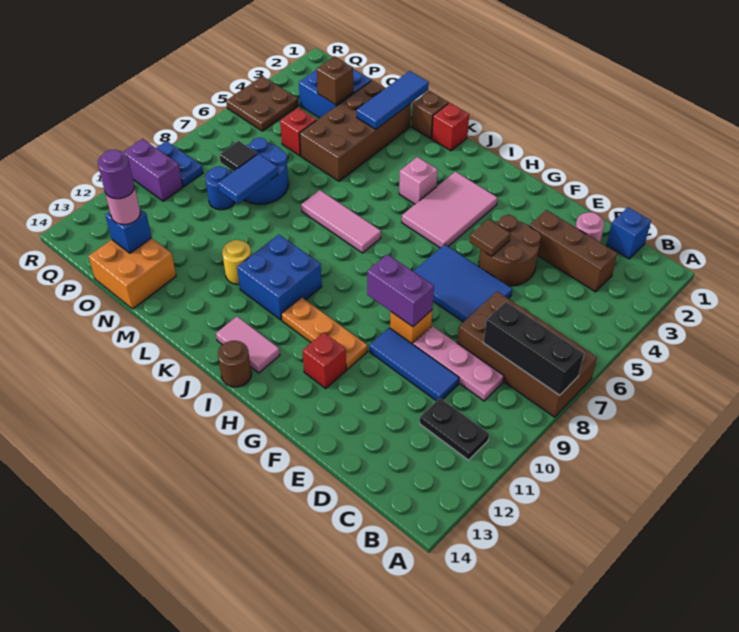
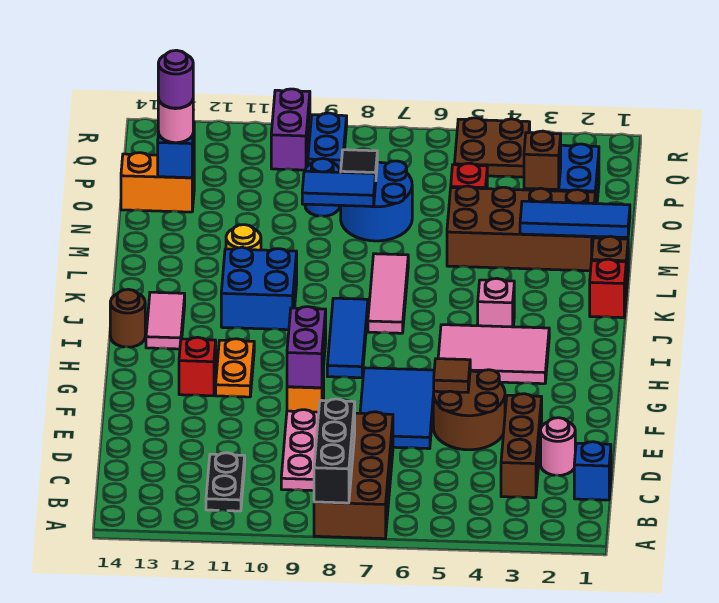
blue 1x3 tile [369,328,459,401] -> blue 1x3 tile moved to [327,298,368,378]
orange 1x3 plate [281,297,367,369] -> orange 1x2 plate [216,339,254,397]
orange 2x2 brick [88,238,176,309] -> orange 1x2 brick [121,153,194,212]

